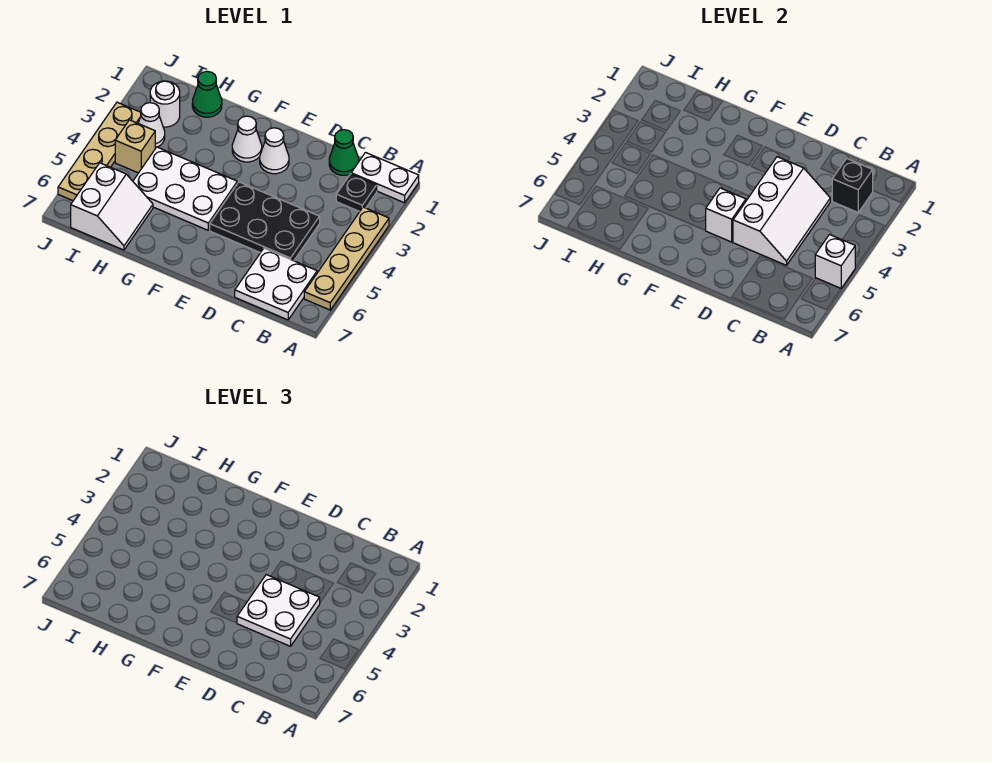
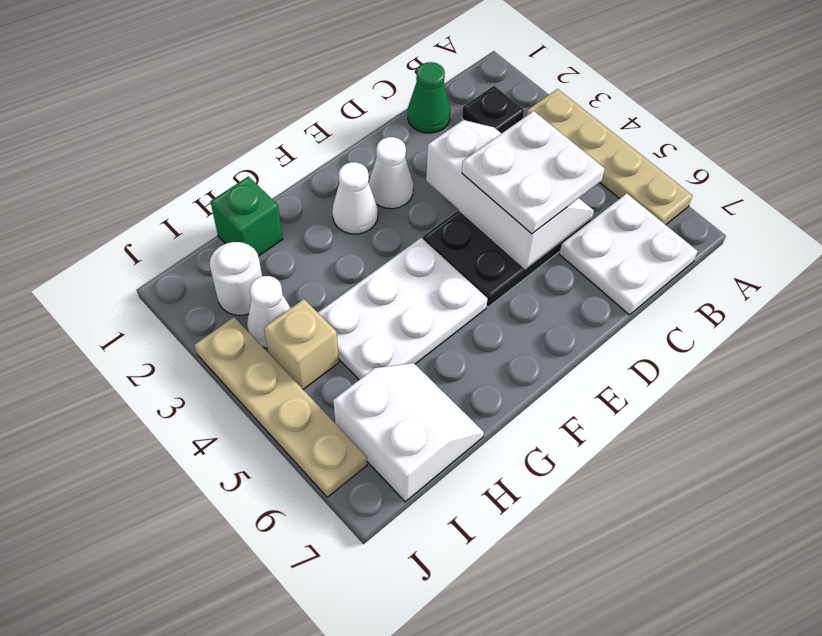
white 1x2 plate [351,153,419,203] -> none
white 1x1 brick [815,235,855,288] -> none
black 1x1 brick [832,159,873,212] -> none
white 1x1 brick [706,188,746,242] -> none
green 1x1 cone [192,71,222,117] -> green 1x1 brick [210,176,283,256]

